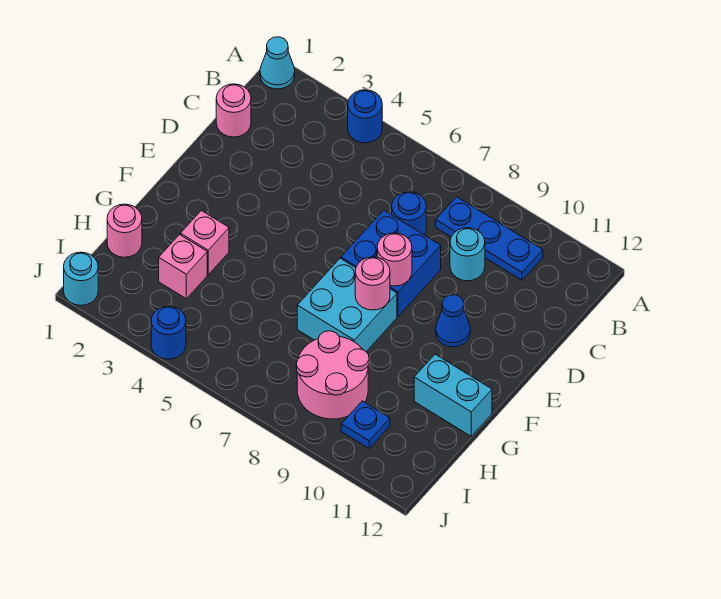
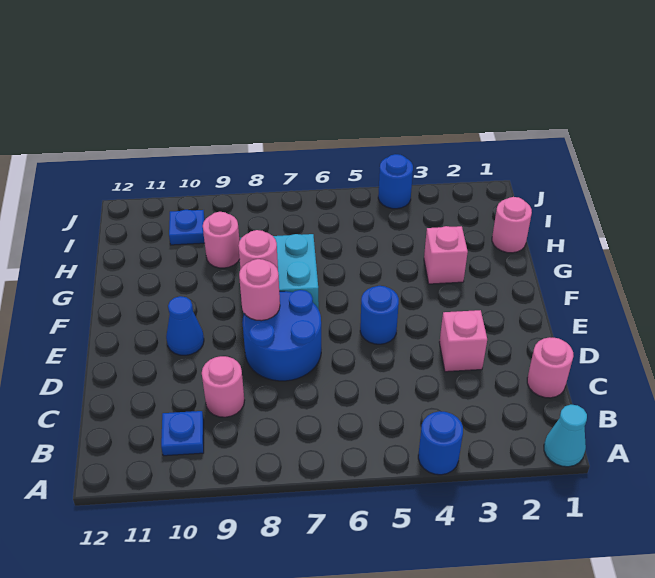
blue 1x3 plate [436,197,543,280] -> blue 1x1 plate [161,411,204,456]
blue 1x1 round brick [392,192,426,235] -> blue 1x1 round brick moved to [360,286,399,344]
cyan 1x1 round brick [450,228,485,281] -> pink 1x1 round brick [202,356,245,417]
blue 2x2 brick [341,210,441,316] -> blue 2x2 round brick [242,290,321,381]
cyan 1x2 brick [414,354,492,436] -> none
pink 1x1 brick [159,235,207,299] -> pink 1x1 brick moved to [439,310,487,372]
pink 2x2 round brick [296,331,369,419] -> pink 1x1 round brick [203,212,240,268]
cyan 1x1 round brick [64,252,98,305] -> none

